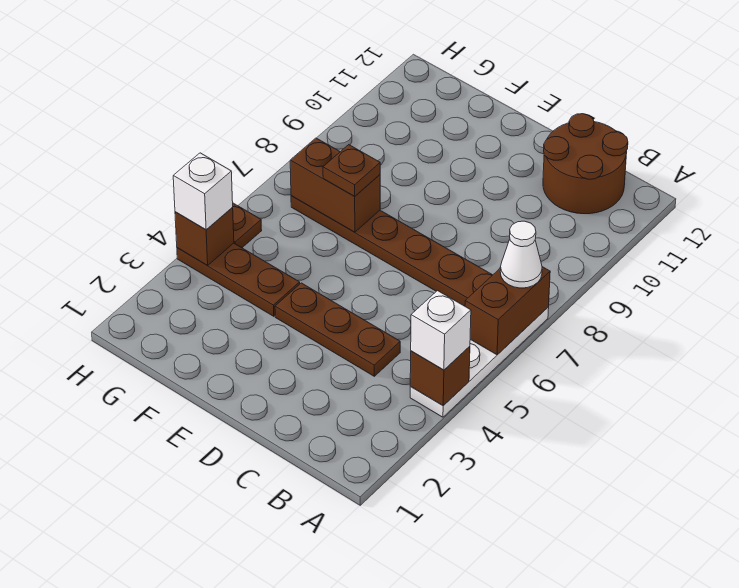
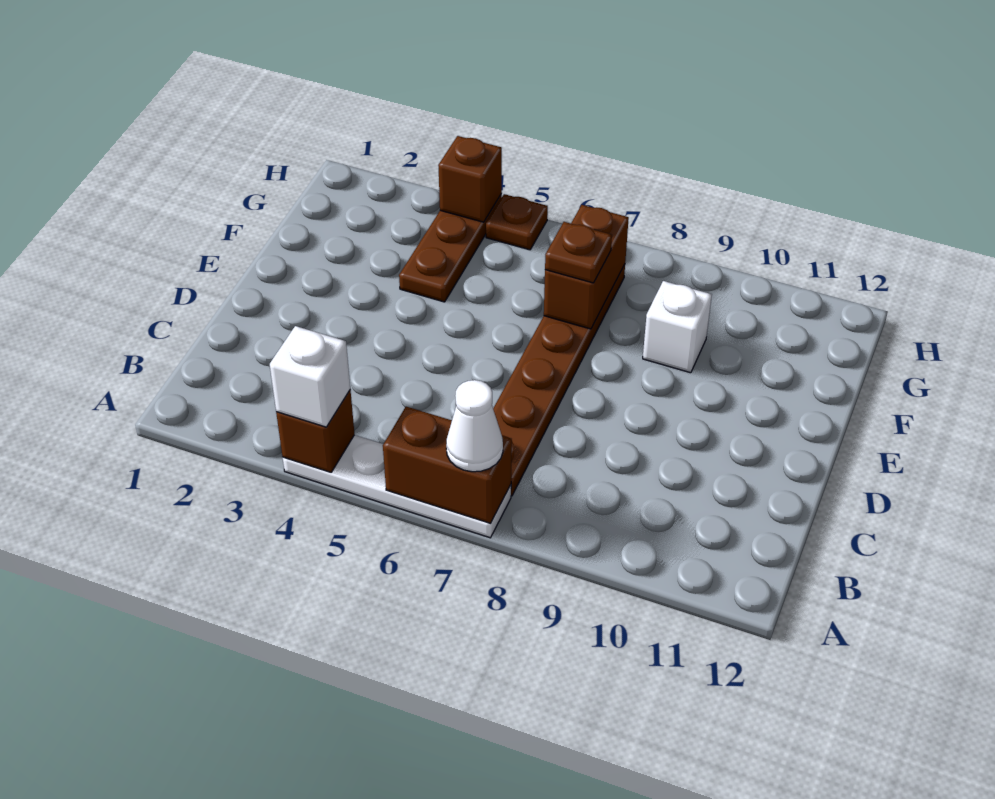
brown 2x2 round brick [543,114,628,214] -> none
brown 1x3 plate [275,283,400,376] -> none
white 1x1 brick [173,153,233,230] -> white 1x1 brick moved to [643,281,712,373]

